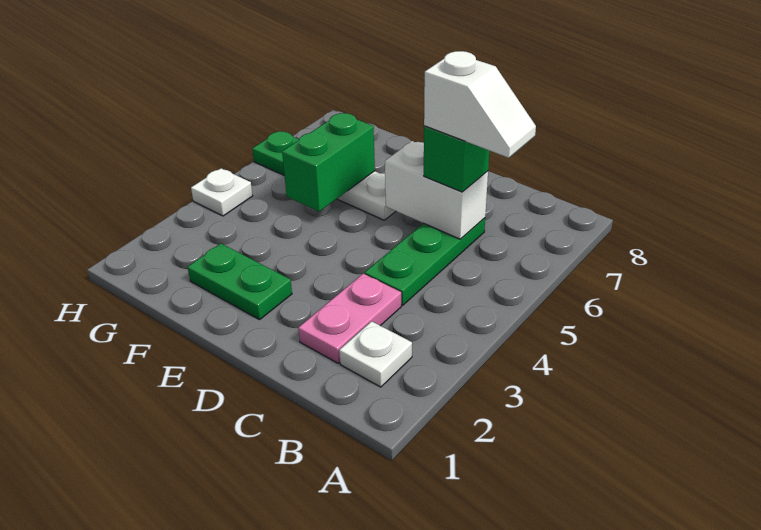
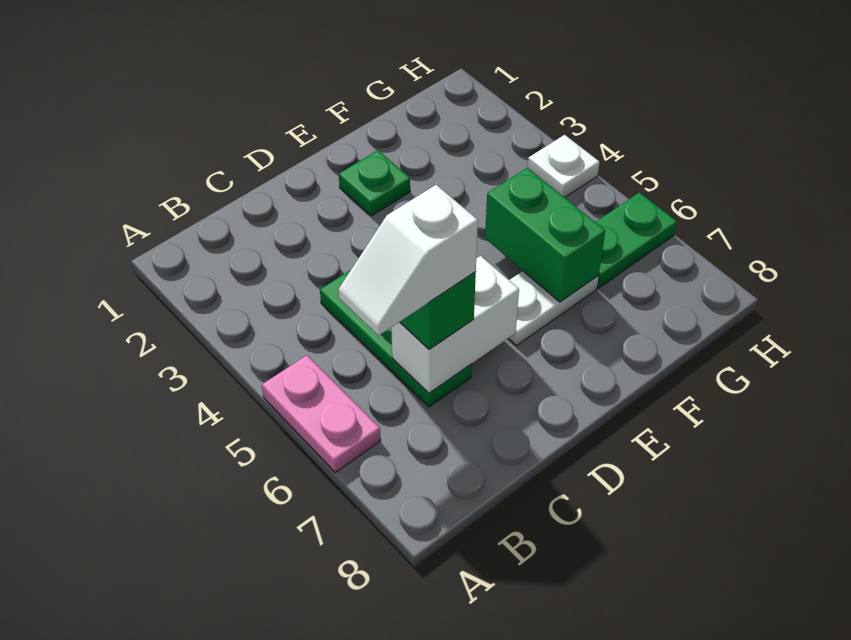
white 1x1 plate [339,321,412,387] -> none
pink 1x2 plate [298,274,401,363] -> pink 1x2 plate moved to [262,355,381,472]
green 1x2 plate [188,244,292,320] -> green 1x1 plate [339,150,410,216]

